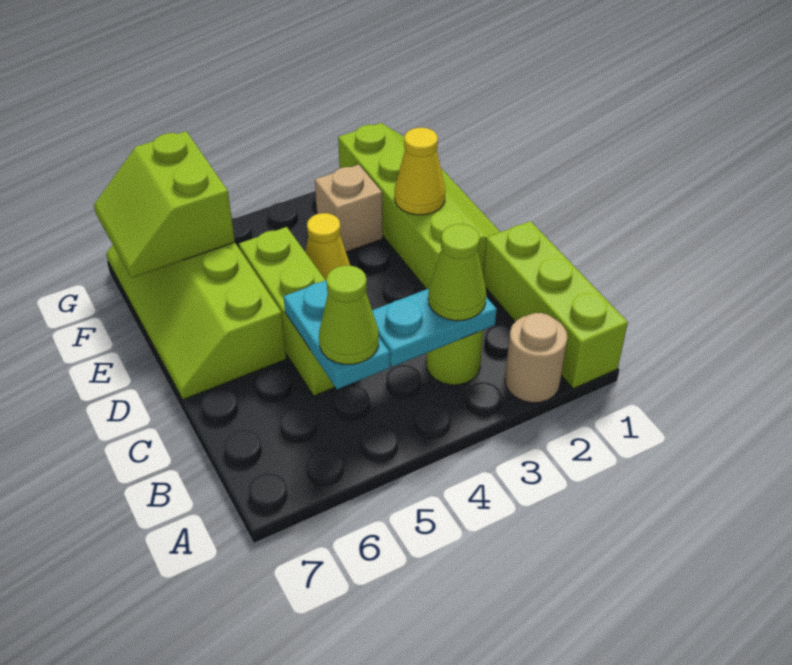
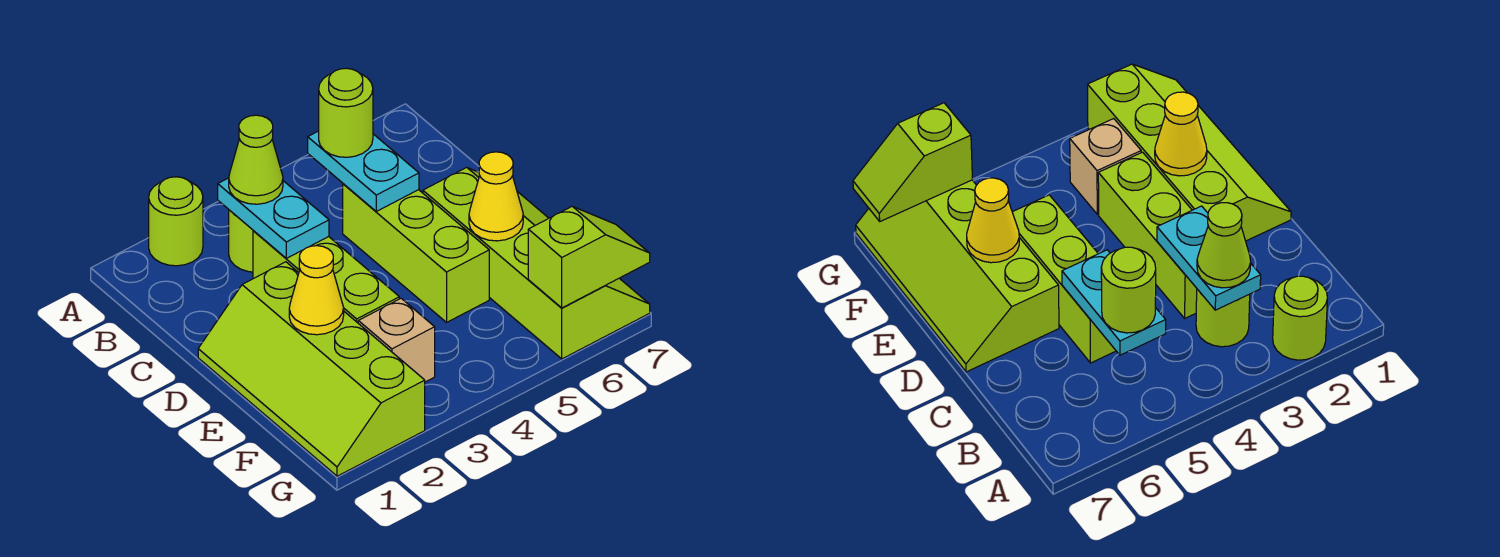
lime 1x3 brick [483,221,628,389] -> lime 1x3 brick moved to [253,231,399,323]
tan 1x1 round brick [505,313,568,403] -> lime 1x1 round brick [149,177,203,266]
cyan 1x2 plate [372,289,497,367] -> cyan 1x2 plate turned to [218,178,329,258]
lime 1x1 cone [319,265,379,365] -> lime 1x1 round brick [319,68,373,157]
yellow 1x1 cone [305,213,350,280] -> yellow 1x1 cone moved to [469,152,523,241]
lime 2x2 slope [94,131,235,278] -> lime 1x2 slope [528,207,650,308]

